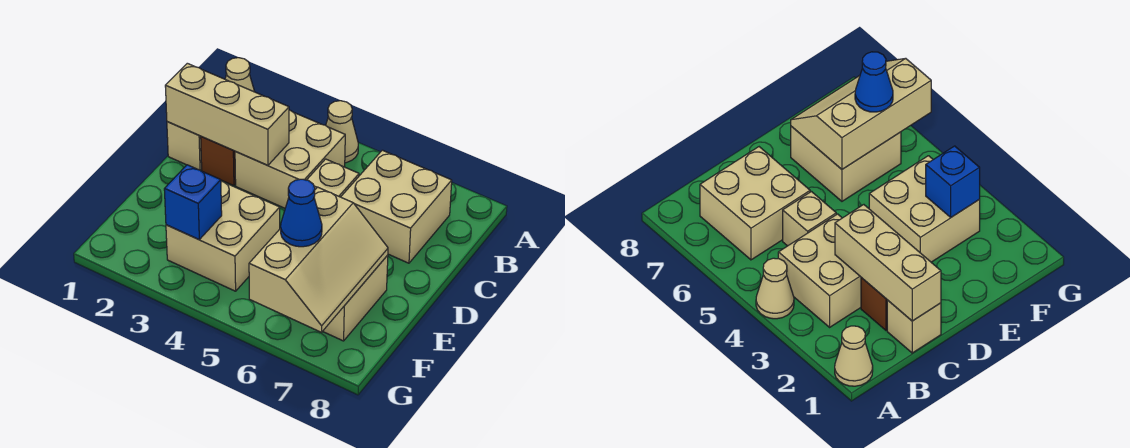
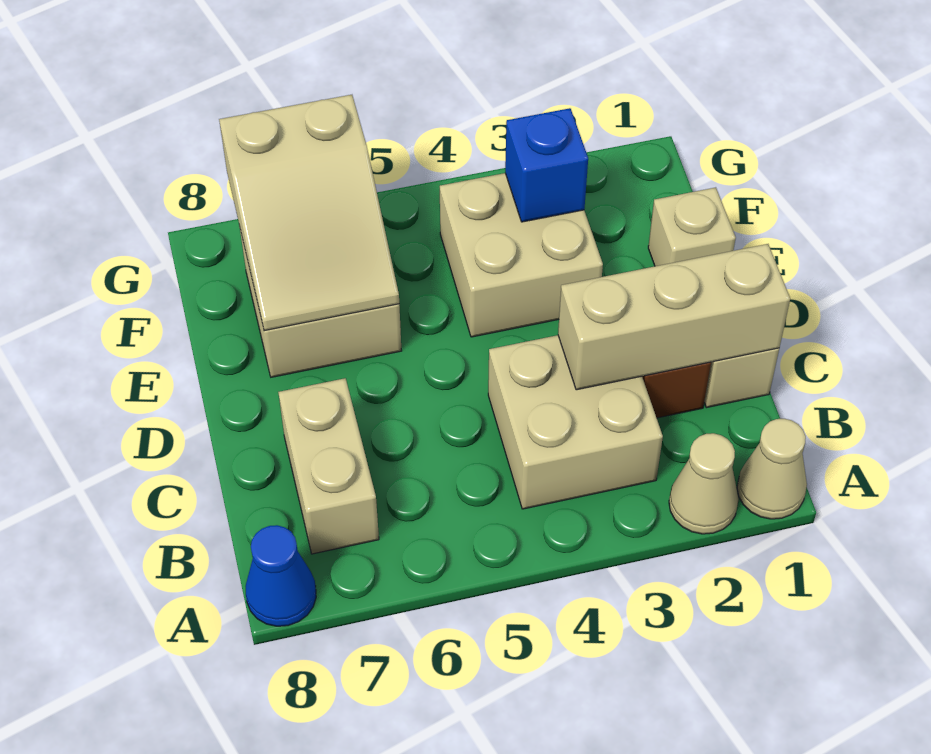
tan 1x1 cone [326,101,358,163] -> tan 1x1 cone moved to [669,433,739,534]
tan 2x2 brick [341,150,452,263] -> tan 1x2 brick [278,378,379,554]
tan 1x1 brick [307,159,359,197] -> tan 1x1 brick moved to [648,187,736,266]
tan 2x3 slope [249,187,388,332] -> tan 2x3 slope turned to [219,95,399,331]
blue 1x1 cone [281,179,322,247] -> blue 1x1 cone moved to [246,525,316,626]

